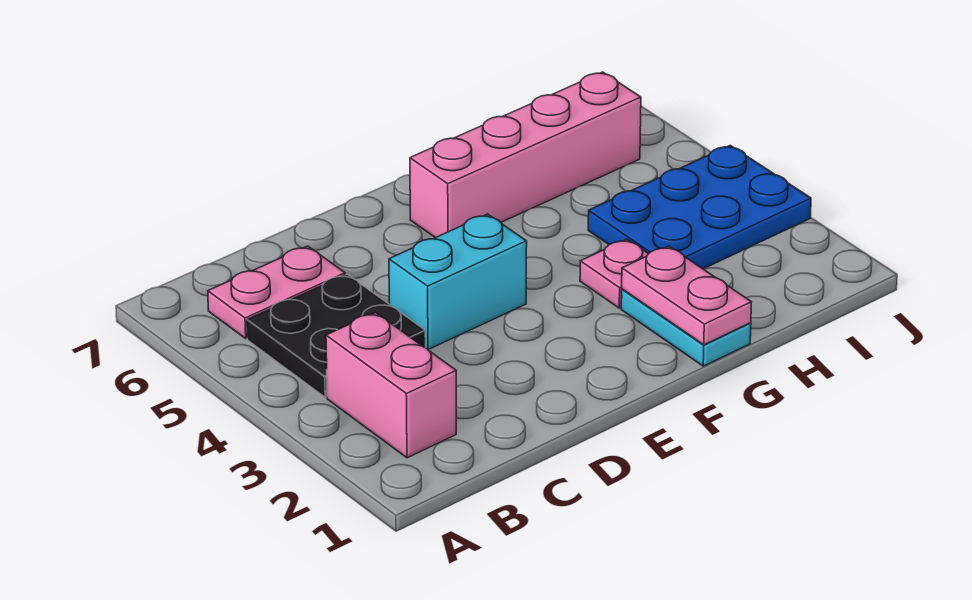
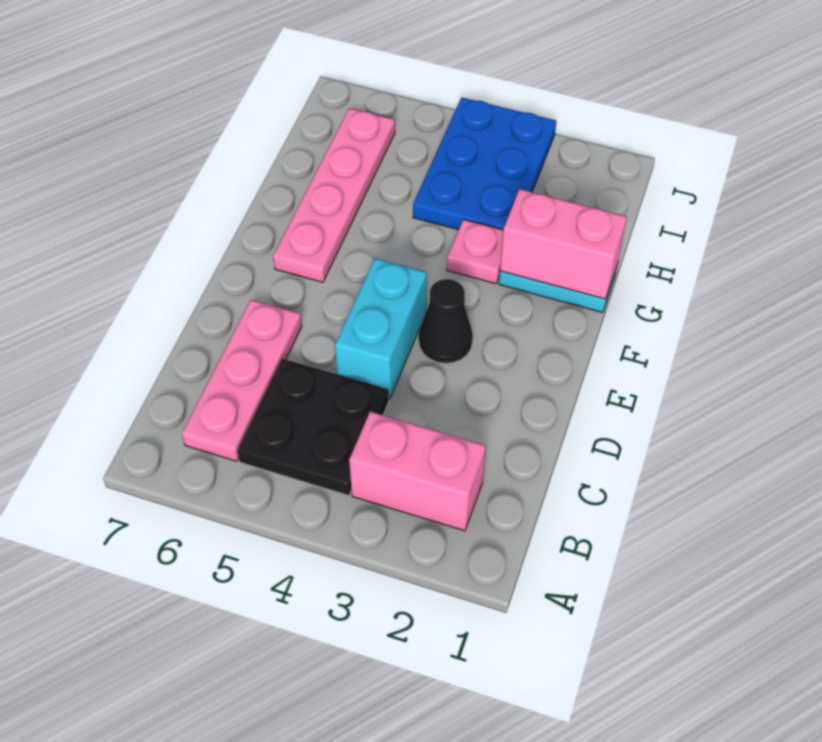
pink 1x2 plate [208,246,345,338] -> pink 1x3 plate [182,300,302,461]
none -> black 1x1 cone [419,279,473,363]
pink 1x4 brick [410,72,641,238] -> pink 1x4 plate [273,108,395,282]
pink 1x2 plate [622,246,751,345] -> pink 1x2 brick [500,189,627,299]

